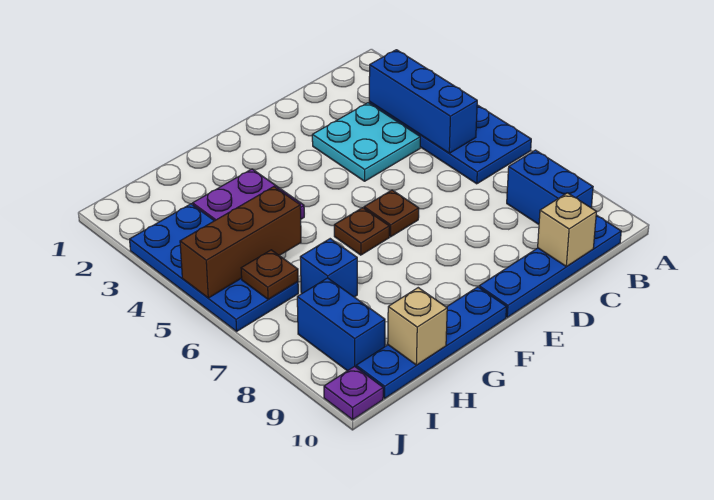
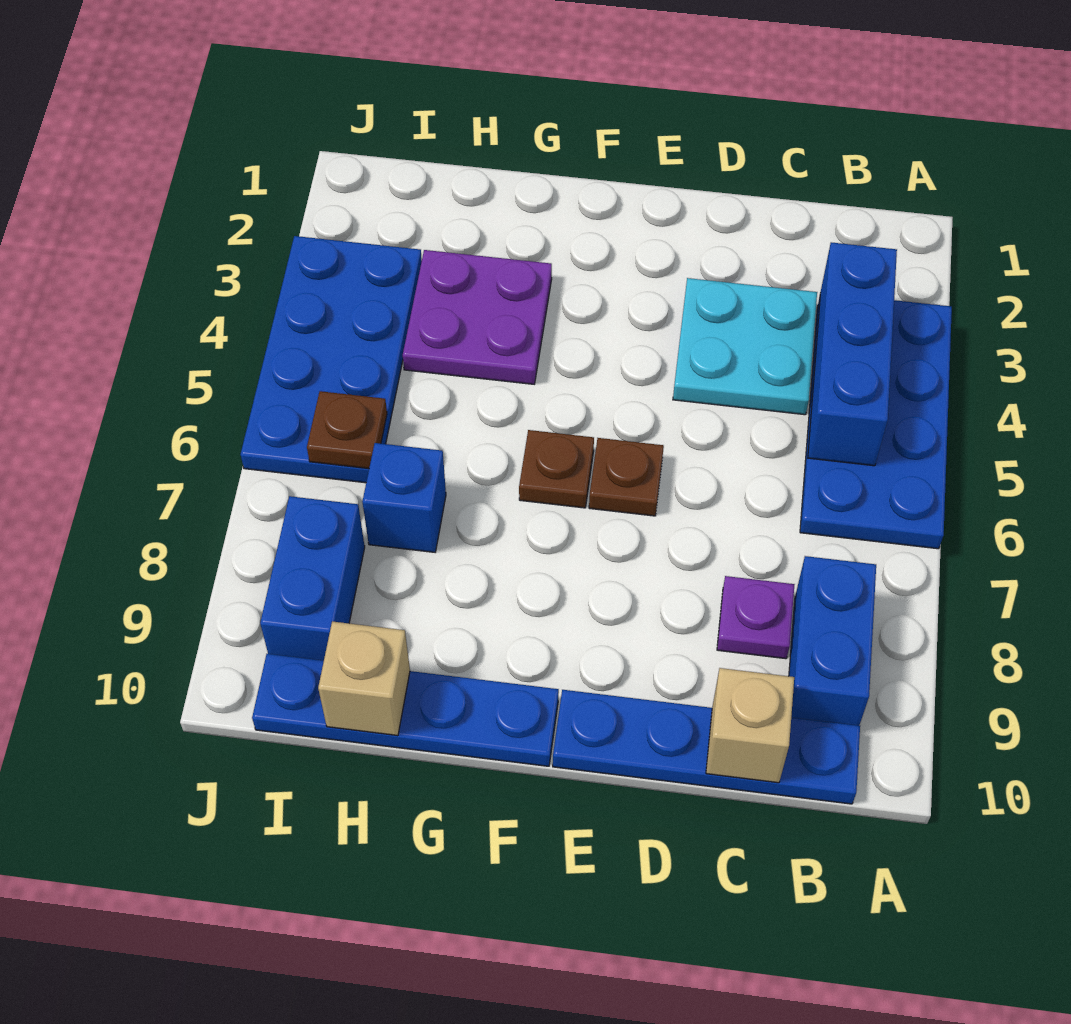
brown 1x3 brick [180,187,301,298] -> none
purple 1x1 plate [324,366,383,420] -> purple 1x1 plate moved to [717,576,795,659]

